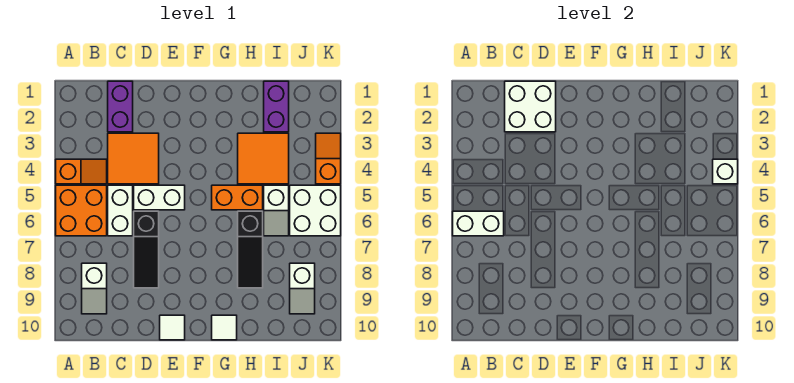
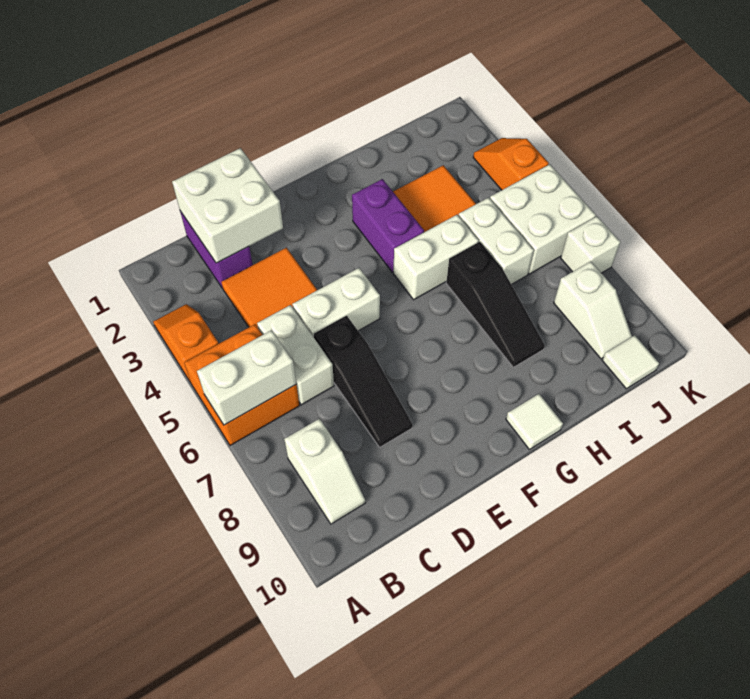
orange 1x2 slope [56,159,107,184] -> orange 1x2 slope turned to [153,304,219,383]
white 1x1 tile [160,315,185,340] -> white 1x1 tile moved to [602,335,659,389]
orange 1x2 brick [212,185,263,210] -> white 1x2 brick [393,215,479,300]
purple 1x2 brick [264,81,289,132] -> purple 1x2 brick moved to [352,179,424,272]
white 1x2 slope [264,185,289,236] -> white 1x2 brick [459,197,534,284]
white 1x1 brick [713,159,738,184] -> white 1x1 brick moved to [561,216,620,273]

